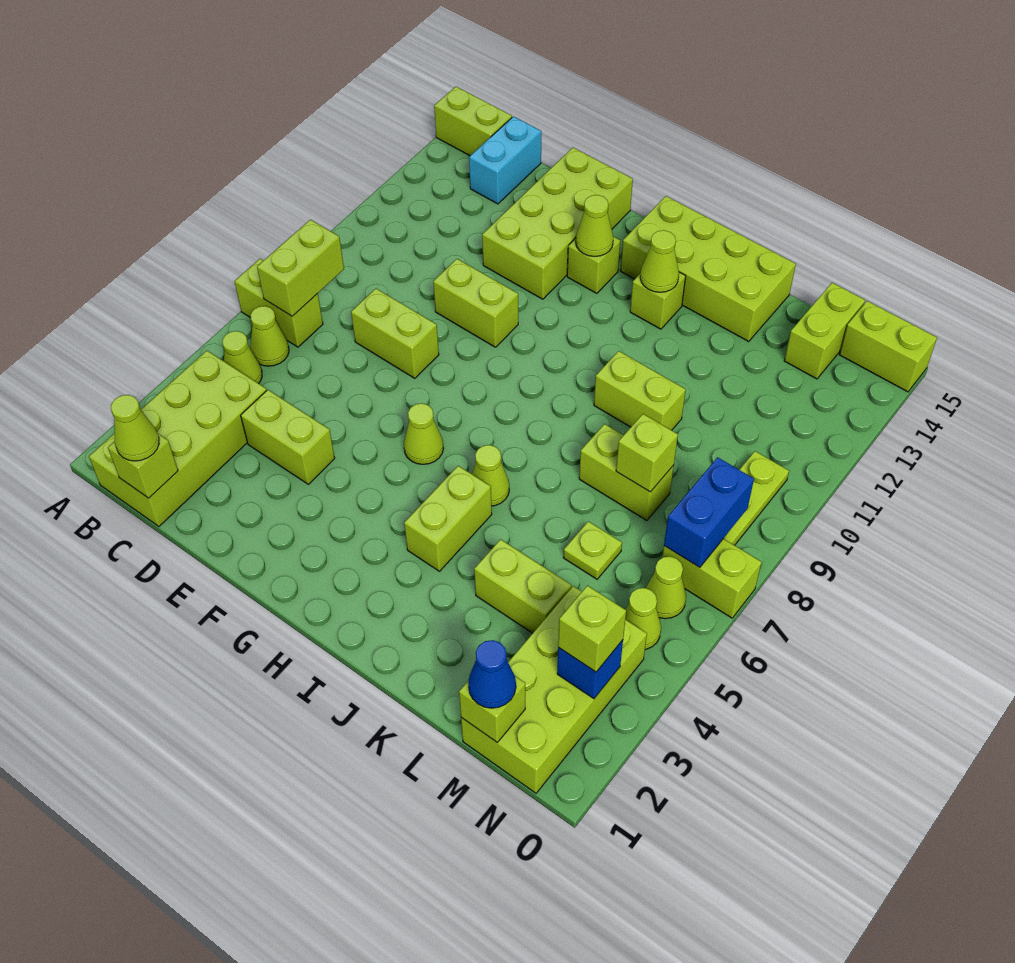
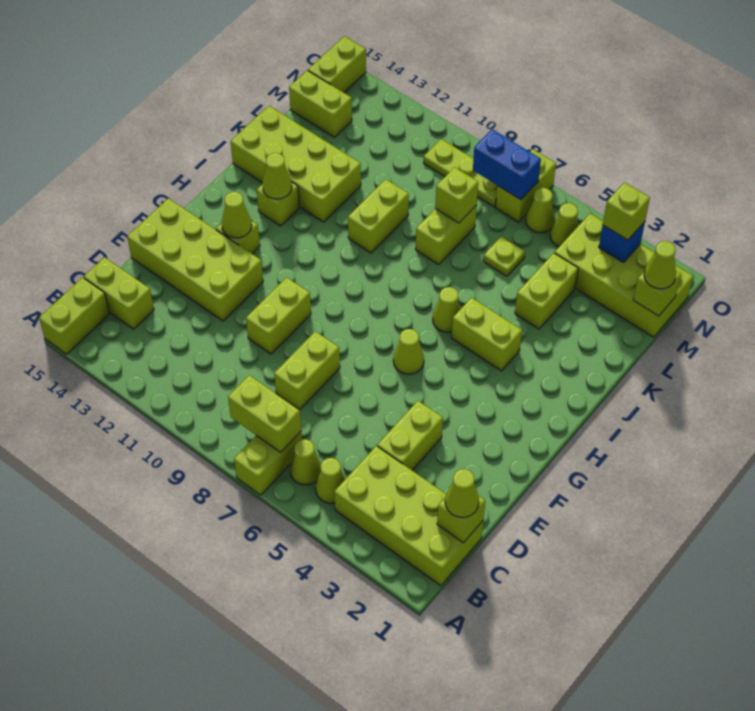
cyan 1x2 brick [469,116,541,204] -> lime 1x2 brick [84,257,154,329]
lime 2x4 brick [621,196,796,342] -> lime 2x4 brick turned to [231,106,361,222]
blue 1x1 cone [468,640,516,708] -> lime 1x1 cone [644,241,676,289]

